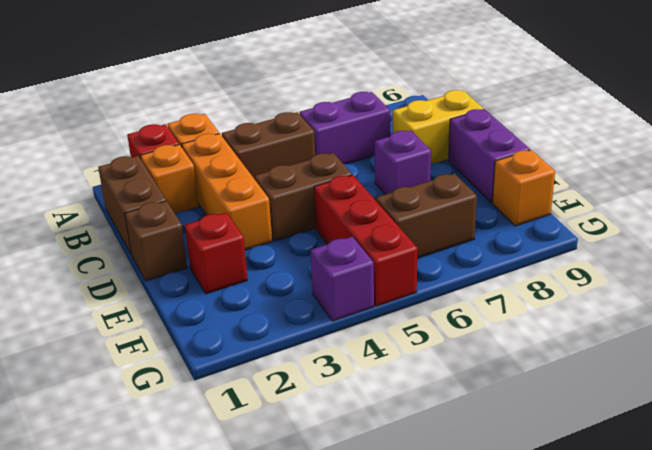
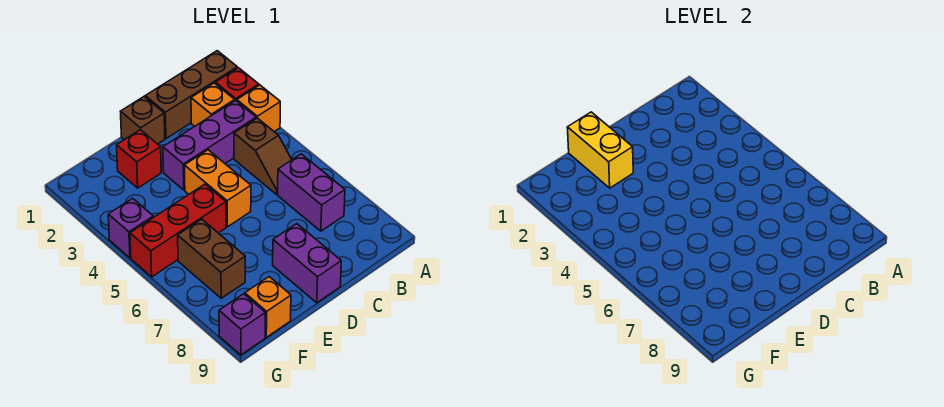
brown 1x2 brick [98,156,166,255] -> brown 1x3 brick [145,51,237,139]
orange 1x3 brick [182,133,272,250] -> purple 1x3 brick [163,100,256,190]
brown 1x2 brick [222,112,315,178] -> brown 1x2 slope [234,118,292,194]
yellow 1x2 brick [393,90,484,164] -> yellow 1x2 brick moved to [567,112,633,188]
brown 1x2 brick [254,153,352,241] -> orange 1x2 brick [184,150,251,227]
purple 1x1 brick [375,131,431,195] -> purple 1x1 brick moved to [219,294,265,355]
purple 1x2 brick [449,109,530,203] -> purple 1x2 brick turned to [273,224,341,303]

